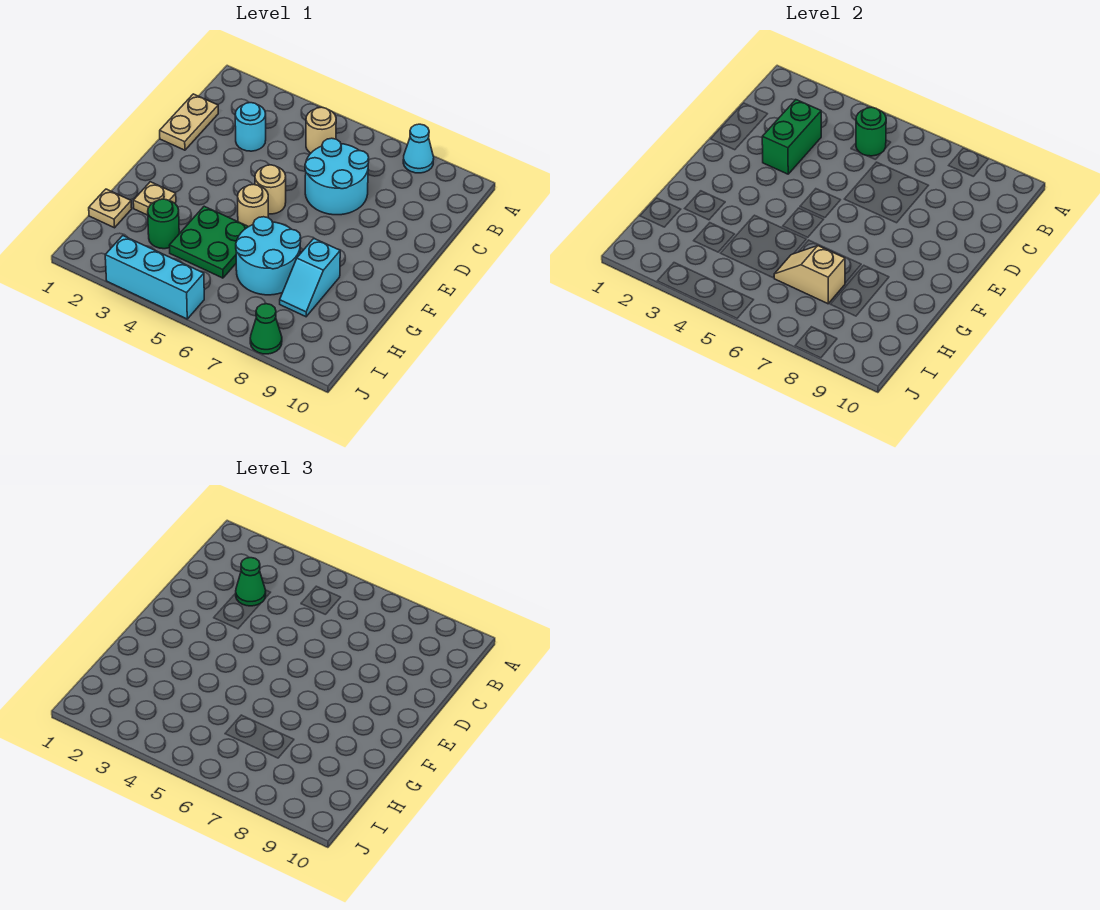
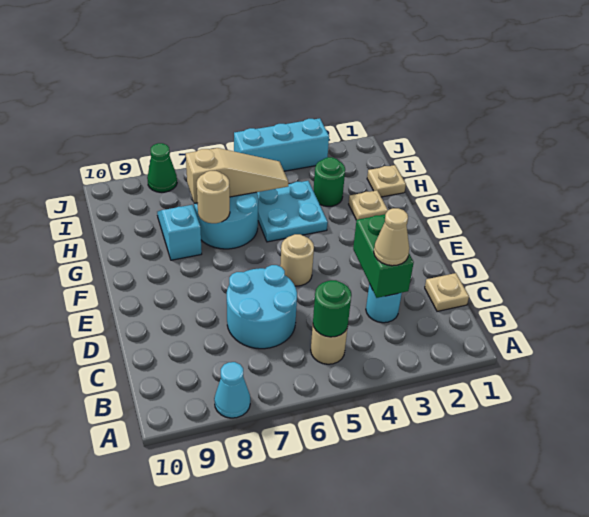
tan 1x2 plate [160,94,218,150] -> tan 1x1 plate [425,273,469,311]
green 1x1 cone [236,558,266,606] -> tan 1x1 cone [374,208,409,266]
tan 1x1 round brick [238,184,268,227] -> tan 1x1 round brick moved to [197,171,230,223]
green 2x2 plate [169,206,248,278] -> cyan 2x2 plate [257,181,328,242]
tan 1x2 slope [774,246,845,304] -> tan 1x3 slope [186,148,288,203]

